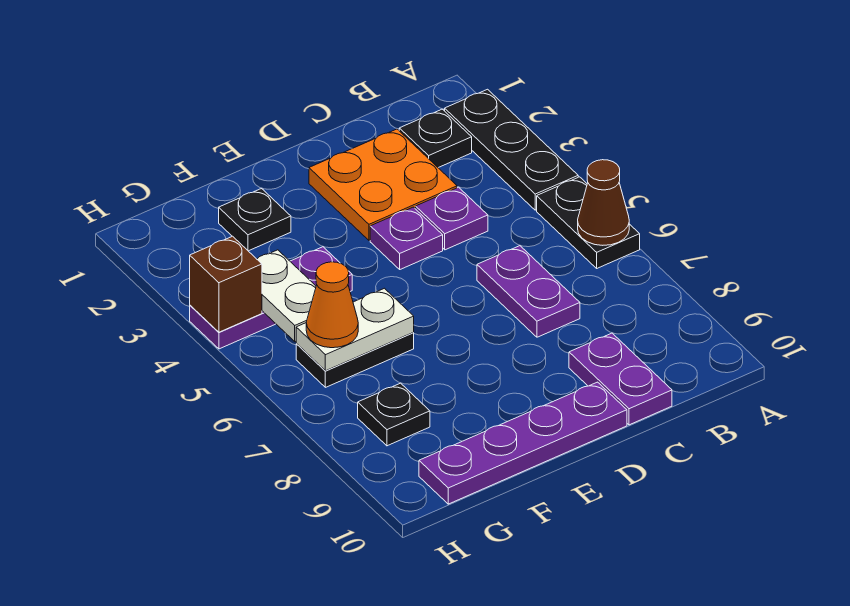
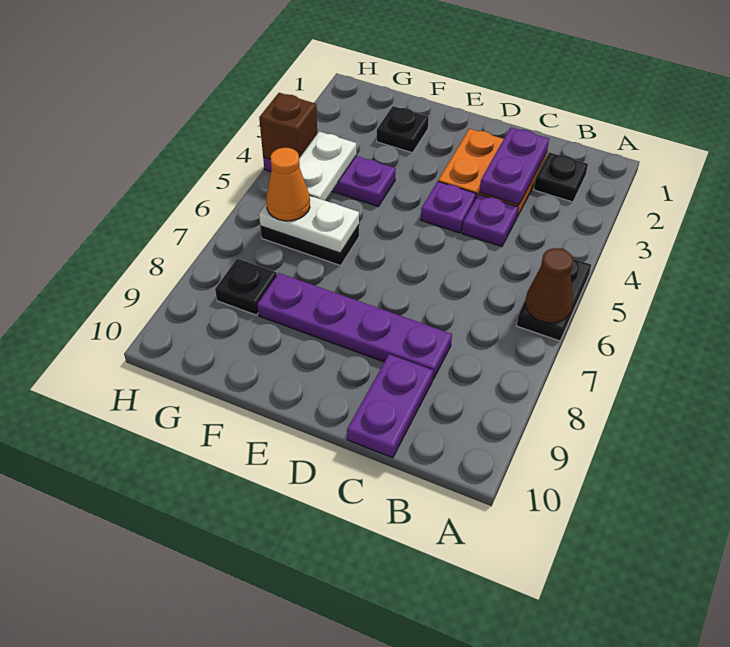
black 1x3 plate [445,89,578,210] -> none
purple 1x2 plate [477,246,580,337] -> purple 1x2 plate moved to [480,128,549,205]
purple 1x4 plate [419,382,627,504] -> purple 1x4 plate moved to [257,273,452,379]

